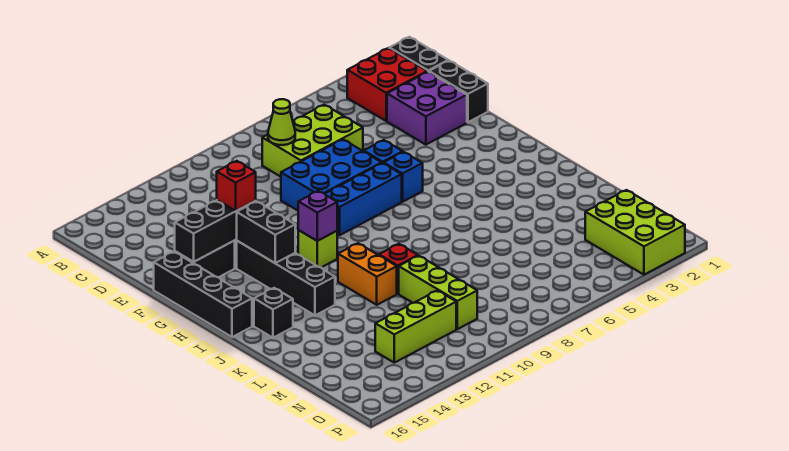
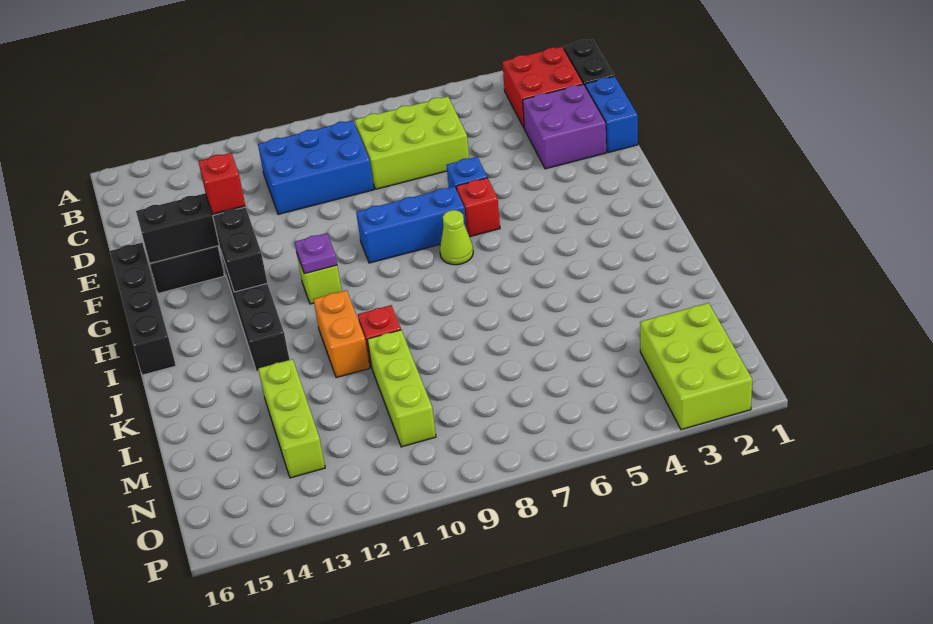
lime 1x1 cone [268,99,295,145] -> lime 1x1 cone moved to [440,210,473,265]
black 1x2 brick [429,61,488,122] -> blue 1x2 brick [585,76,638,153]
blue 2x3 brick [281,139,381,210] -> blue 2x3 brick moved to [258,120,374,214]
blue 1x1 brick [384,152,423,202] -> red 1x1 brick [456,178,500,237]
purple 1x1 brick [298,191,337,241] -> purple 1x1 plate [295,233,337,274]
black 1x1 brick [254,288,293,338] -> none
lime 1x3 brick [375,290,456,363] -> lime 1x3 brick turned to [258,359,325,478]

